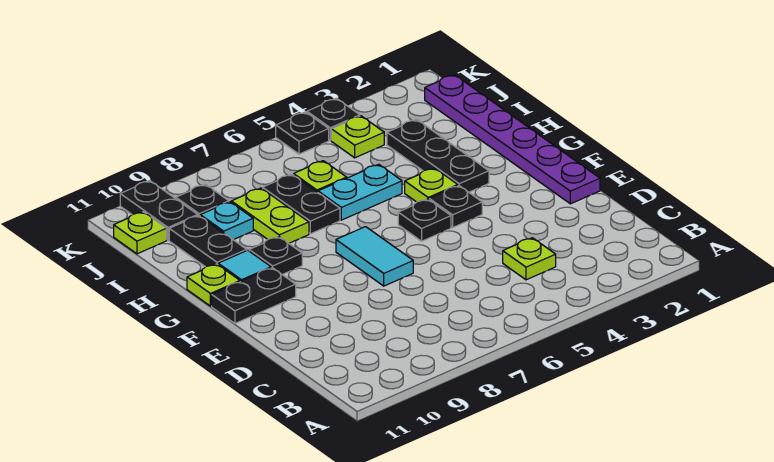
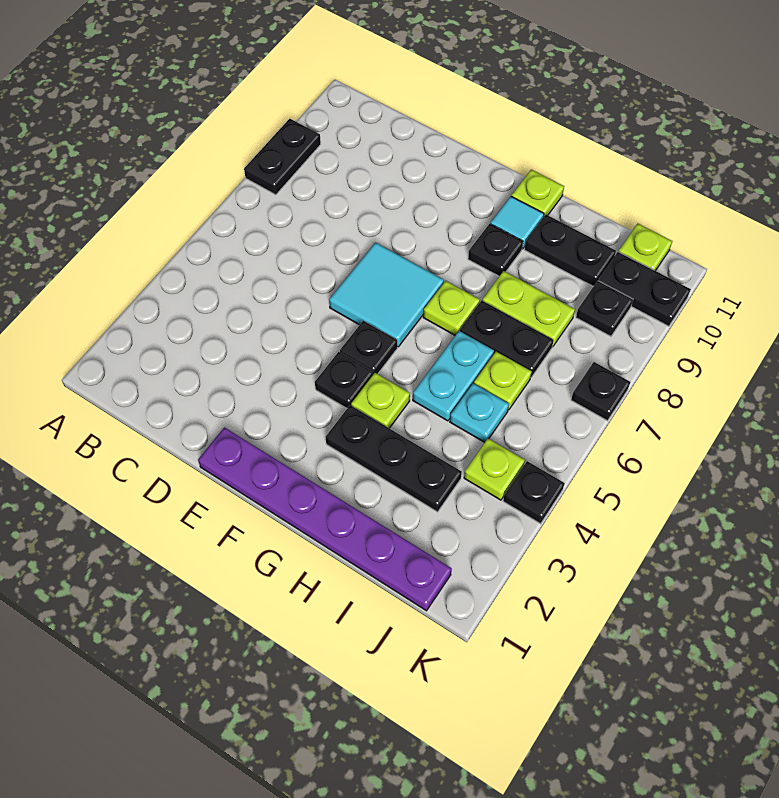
lime 1x1 plate [503,238,556,280] -> lime 1x1 plate moved to [423,281,480,335]
cyan 1x2 tile [336,227,413,286] -> cyan 2x2 tile [329,243,444,347]
black 1x2 plate [212,268,296,323] -> black 1x2 plate moved to [244,119,321,195]
cyan 1x1 plate [200,202,253,240] -> cyan 1x1 plate moved to [450,383,509,442]
black 1x1 plate [276,112,329,154] -> black 1x1 plate moved to [571,362,630,421]

